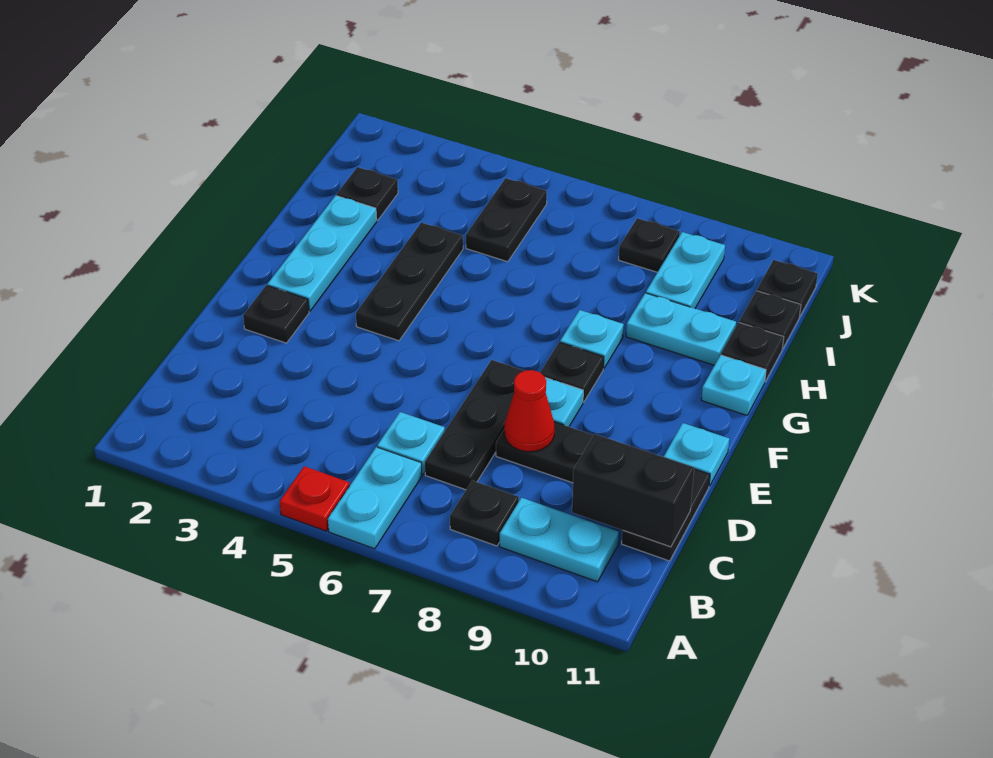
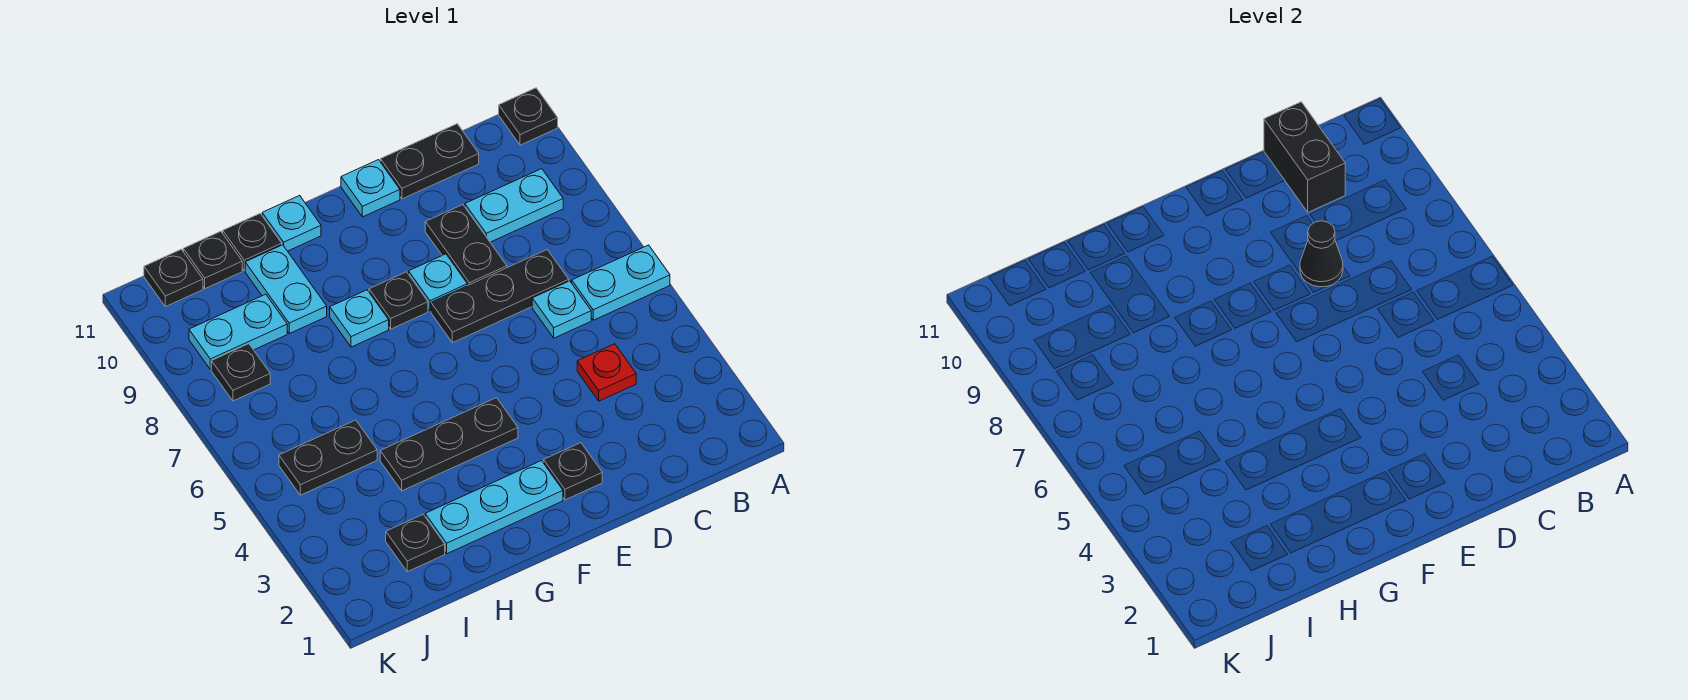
red 1x1 plate [280,466,349,531] -> red 1x1 plate moved to [577,344,636,401]
black 1x1 plate [450,480,519,546] -> black 1x1 plate moved to [499,88,558,145]
cyan 1x2 plate [499,498,619,582] -> cyan 1x2 plate turned to [465,169,563,242]
red 1x1 cone [504,370,555,452] -> black 1x1 cone [1300,221,1343,287]

